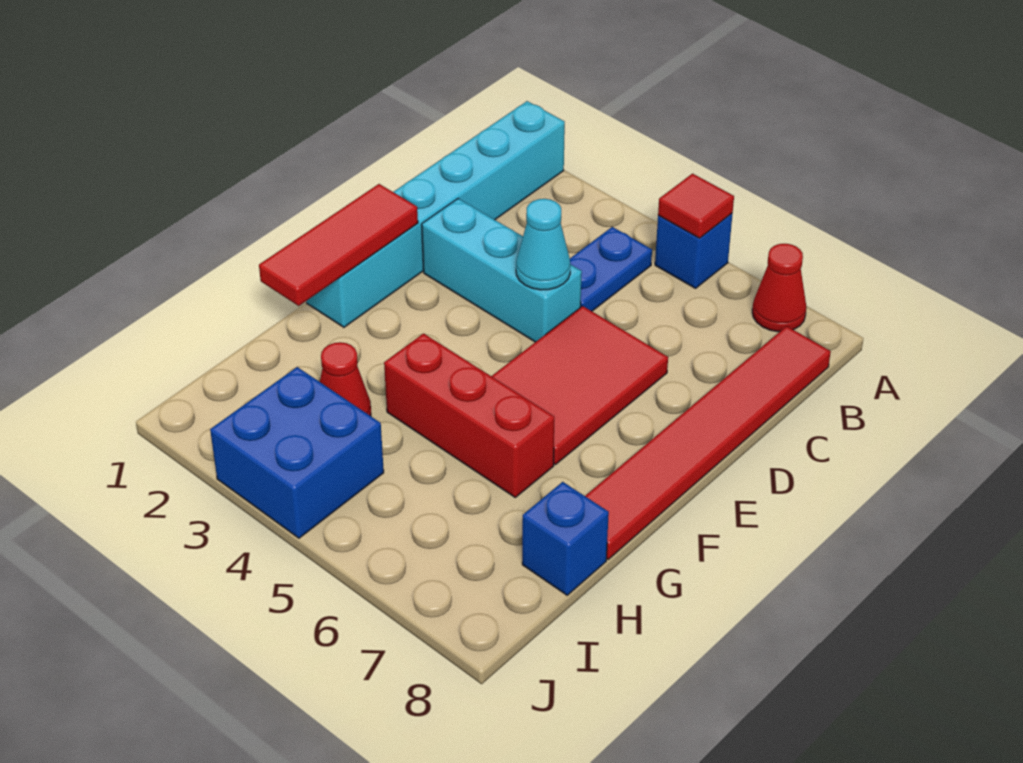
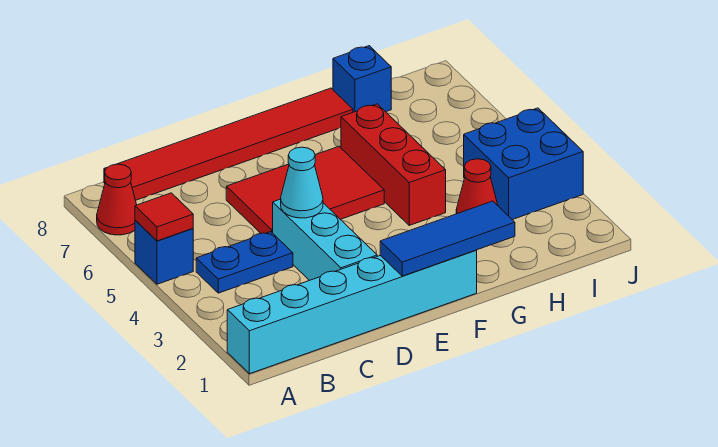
red 1x3 tile [259,184,418,306] -> blue 1x3 tile [380,201,515,276]

